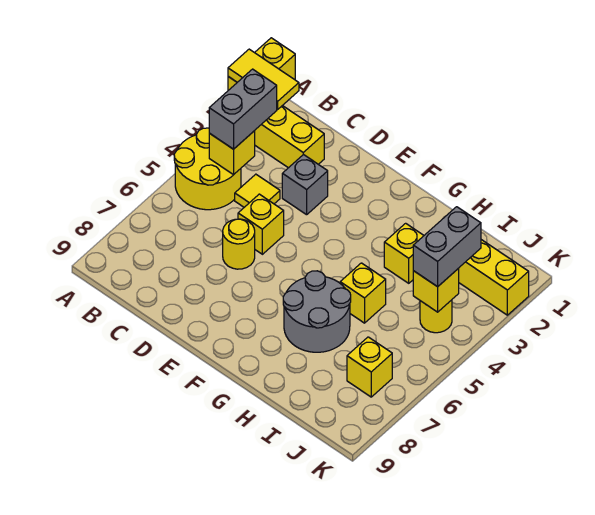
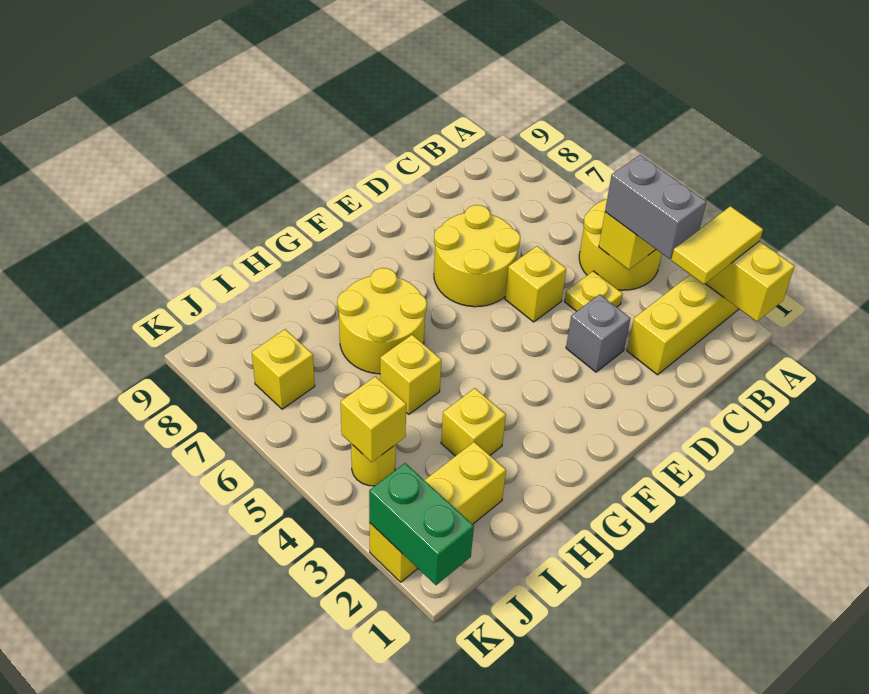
yellow 1x1 tile [235,174,280,207] -> yellow 1x1 plate [564,271,623,311]
yellow 1x1 round brick [223,219,255,269] -> yellow 2x2 round brick [434,205,520,307]
grey 2x2 round brick [283,271,351,352] -> yellow 2x2 round brick [337,268,427,374]
grey 1x2 brick [413,207,481,287] -> none
none -> green 1x2 brick [369,463,474,585]

